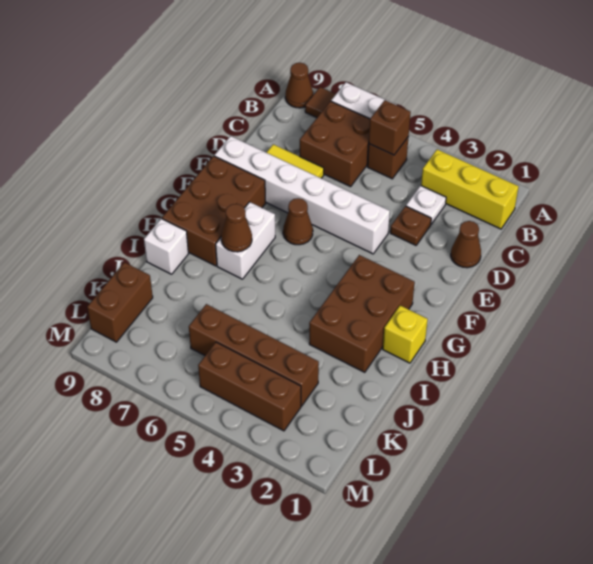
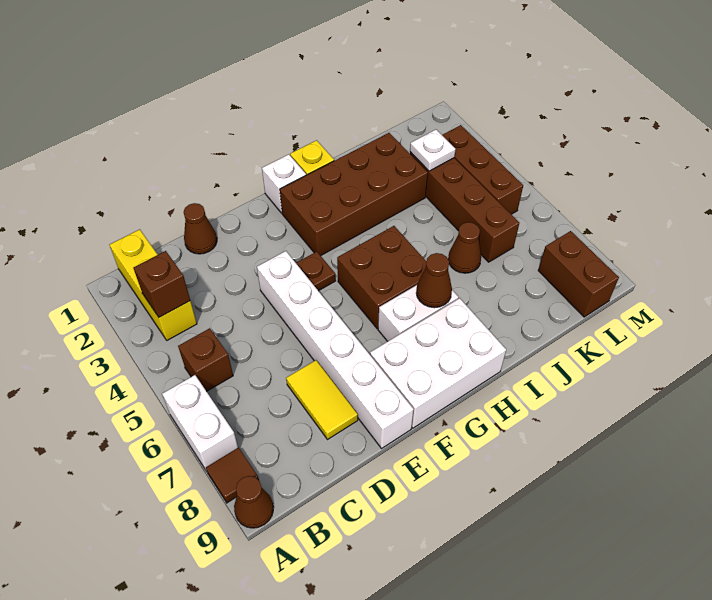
brown 1x1 brick [369,100,411,155] -> brown 1x1 brick moved to [134,251,190,317]
brown 2x2 brick [300,101,370,187] -> brown 2x2 brick moved to [337,226,426,329]
white 1x1 plate [406,186,446,224] -> white 1x1 plate moved to [410,130,456,171]
brown 1x1 plate [390,206,431,245] -> brown 1x1 plate moved to [296,252,336,291]
brown 1x1 cone [283,198,313,245] -> brown 1x1 cone moved to [448,222,481,273]
brown 2x3 brick [162,156,266,266] -> white 2x3 brick [370,298,506,428]
brown 2x3 brick [309,255,415,372] -> brown 2x4 brick [280,133,428,256]
white 1x1 brick [144,219,188,274] -> white 1x1 brick moved to [262,154,306,213]
brown 1x2 brick [87,262,153,342] -> brown 1x2 brick turned to [538,231,619,317]

